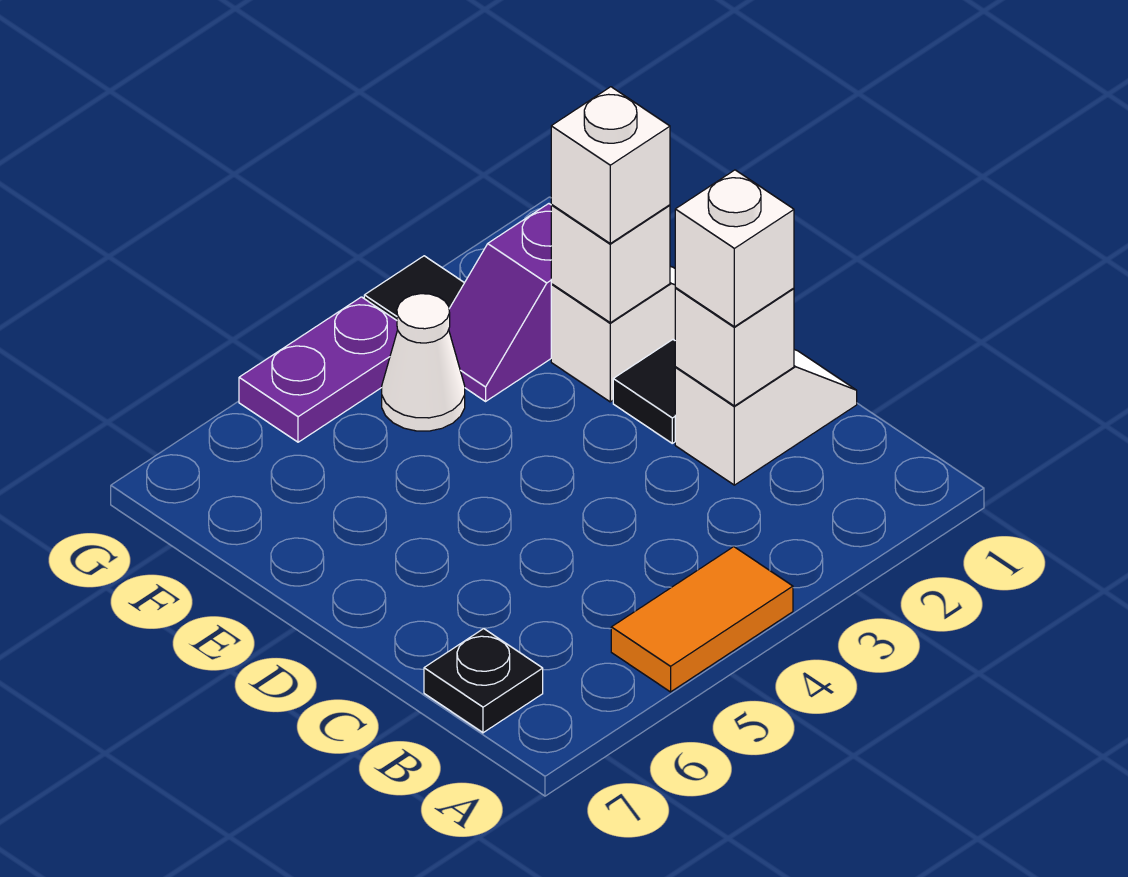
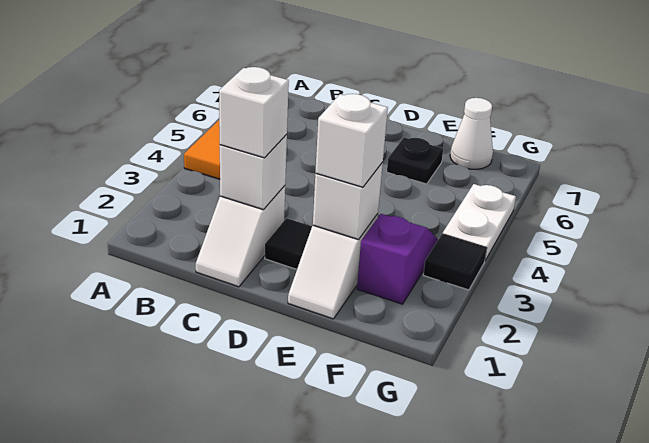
black 1x1 plate [424,629,543,733] -> black 1x1 plate moved to [387,137,443,184]
white 1x1 cone [382,294,465,431] -> white 1x1 cone moved to [450,98,493,169]
purple 1x2 plate [239,297,398,442] -> white 1x2 plate [443,184,516,261]

